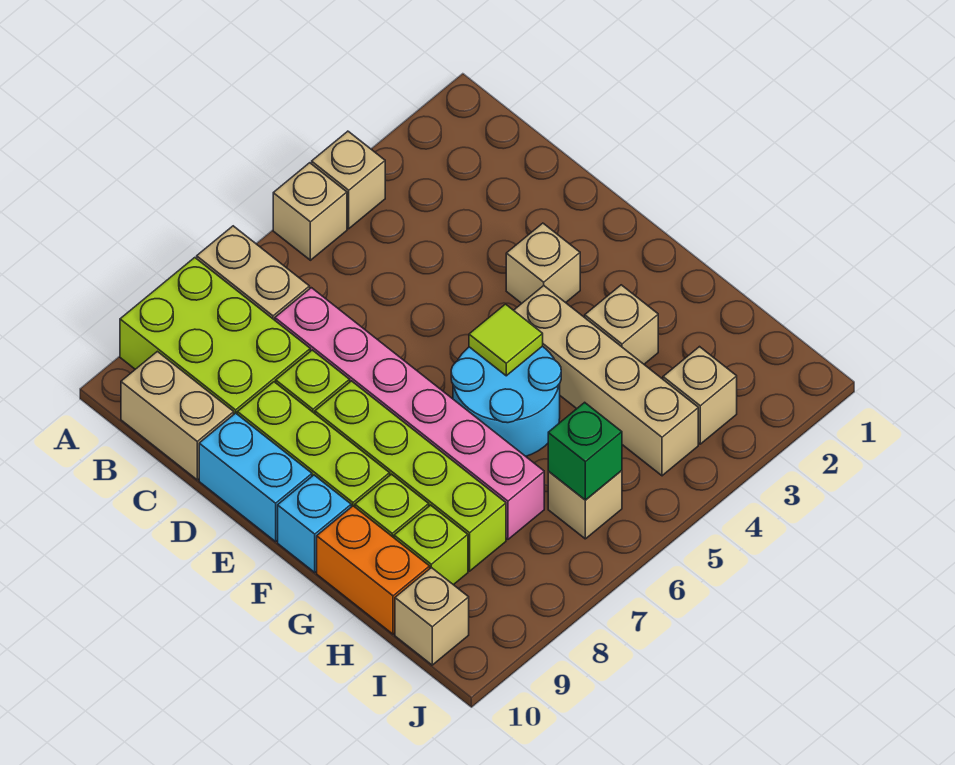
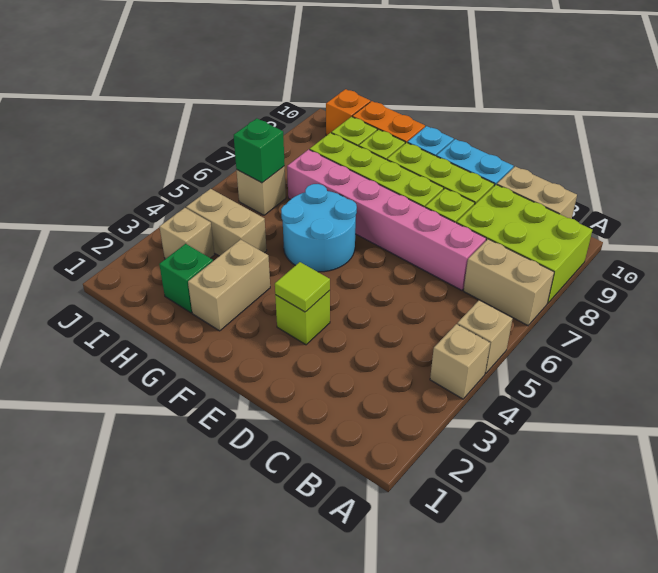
tan 1x1 brick [506,223,580,303] -> lime 1x1 brick [275,290,330,345]
tan 1x4 brick [514,286,698,476] -> tan 1x2 brick [186,189,267,256]
lime 1x1 tile [469,304,543,376] -> lime 1x1 tile moved to [275,262,330,312]
tan 1x1 brick [585,285,658,364] -> tan 1x2 brick [188,239,270,331]
none -> green 1x1 brick [159,244,213,313]
tan 1x1 brick [395,568,469,665] -> orange 1x1 brick [326,89,370,135]

